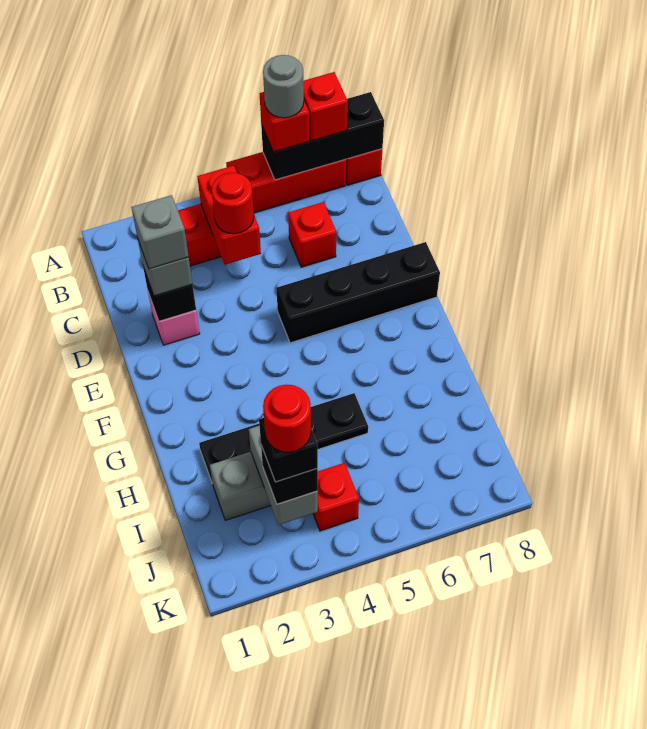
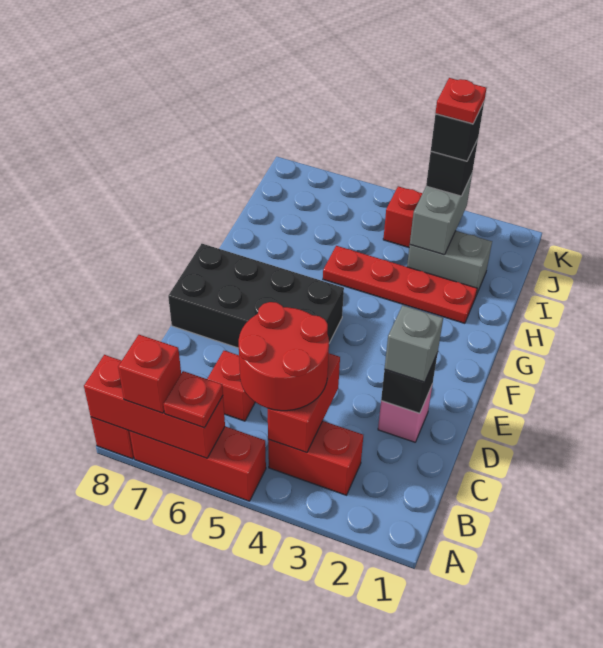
black 1x3 brick [261,92,384,180] -> red 1x3 brick [84,355,225,458]
red 1x1 brick [260,92,309,152] -> red 1x1 plate [164,371,223,428]
grey 1x1 round brick [263,55,304,118] -> none
red 1x1 round brick [212,172,254,234] -> red 2x2 round brick [239,302,329,411]
grey 1x1 brick [131,195,189,269] -> none
black 1x4 brick [276,242,440,343] -> black 2x4 brick [168,244,344,348]
black 1x4 plate [199,393,368,482] -> red 1x4 plate [323,246,477,323]
red 1x1 round brick [263,385,311,452] -> red 1x1 plate [435,78,486,124]

